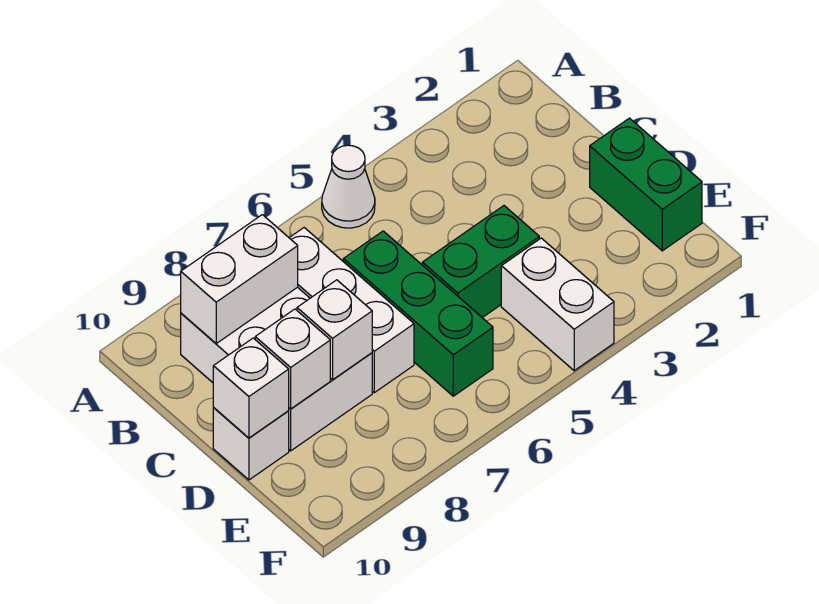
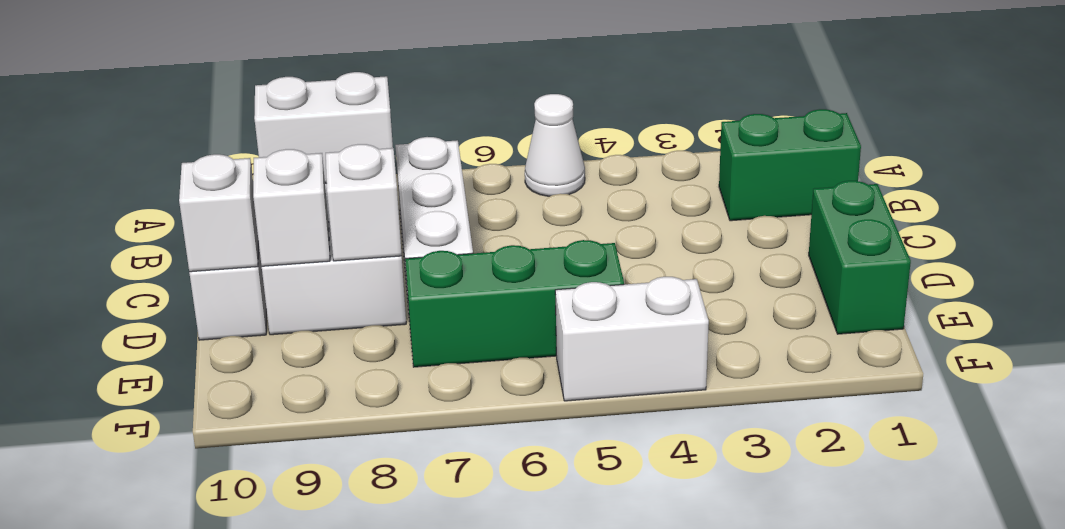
green 1x3 brick [343,231,493,396] -> green 1x3 brick turned to [405,240,624,367]
green 1x2 brick [422,206,539,318] -> green 1x2 brick moved to [719,109,861,221]
white 1x2 brick [501,238,614,371] -> white 1x2 brick turned to [555,277,709,401]

